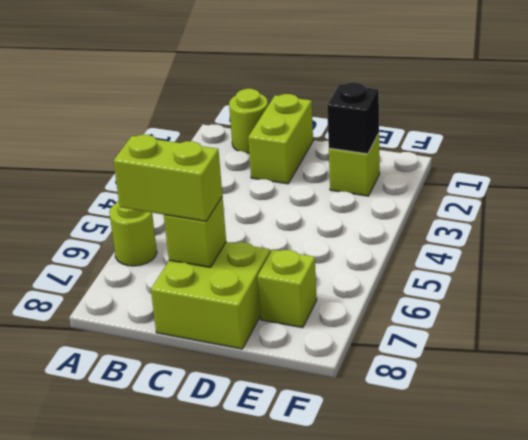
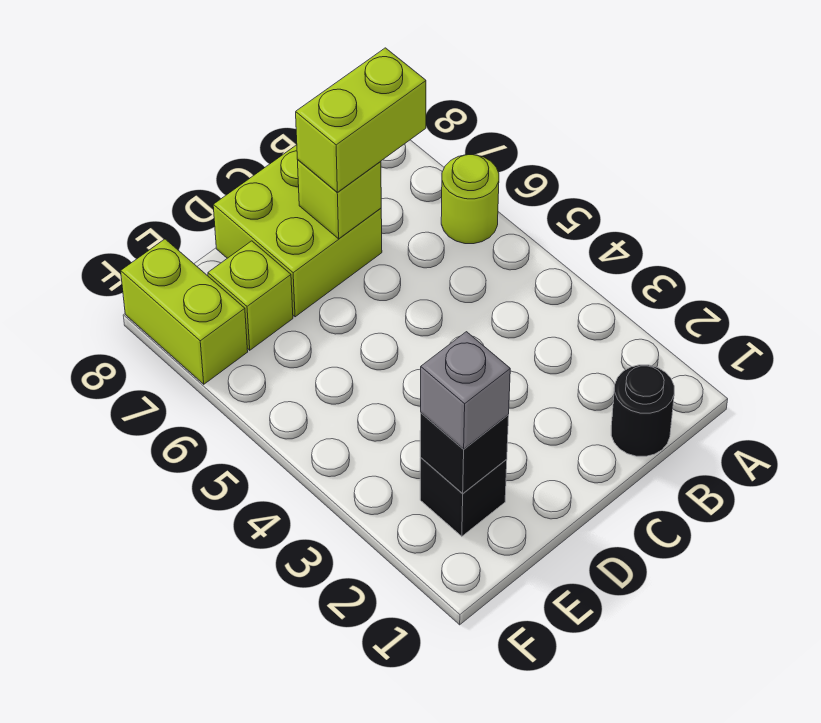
lime 1x1 round brick [229,89,268,153] -> black 1x1 round brick [611,365,674,456]
lime 1x2 brick [248,94,313,184] -> lime 1x2 brick moved to [121,239,248,384]
lime 1x1 brick [329,134,380,196] -> black 1x1 brick [420,458,507,536]
none -> grey 1x1 brick [421,332,510,449]

